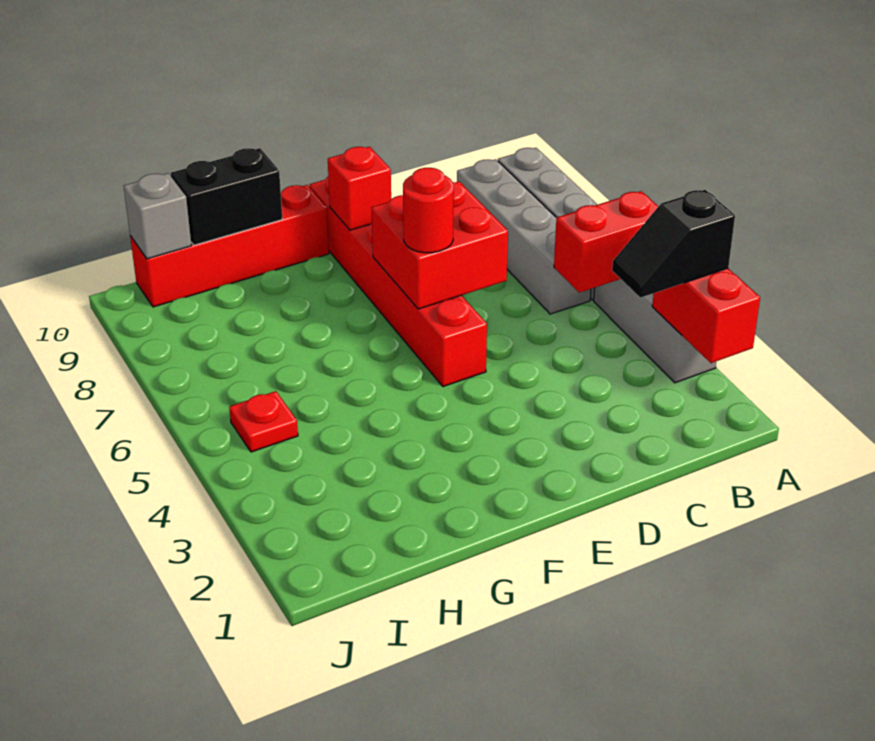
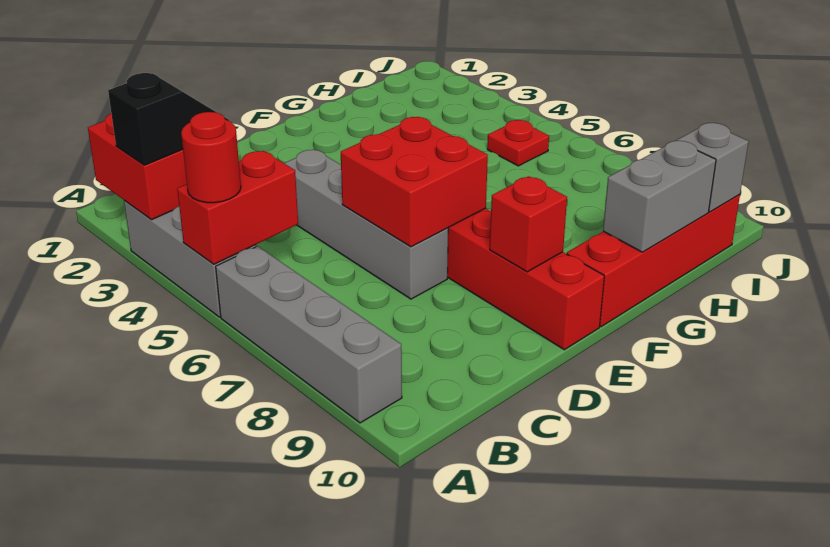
grey 1x4 brick [457,159,591,314] -> grey 1x4 brick moved to [284,149,448,299]
red 1x1 round brick [403,168,454,253] -> red 1x1 round brick moved to [181,112,241,203]
black 1x2 brick [171,148,282,245] -> grey 1x2 brick [603,141,716,252]

